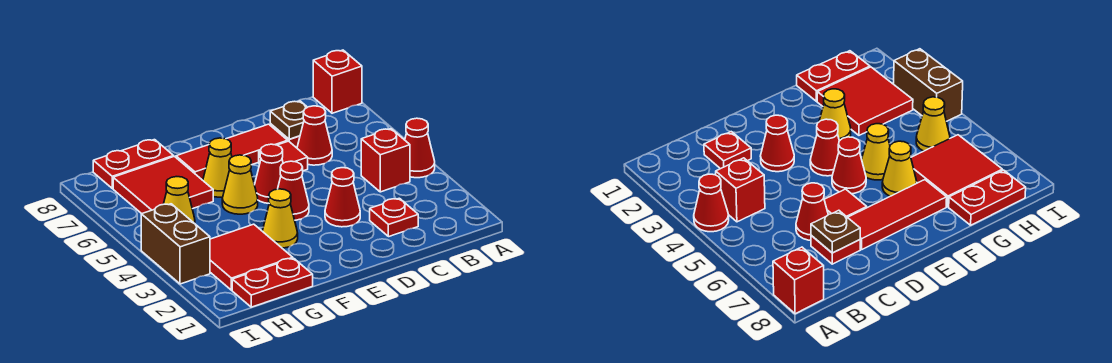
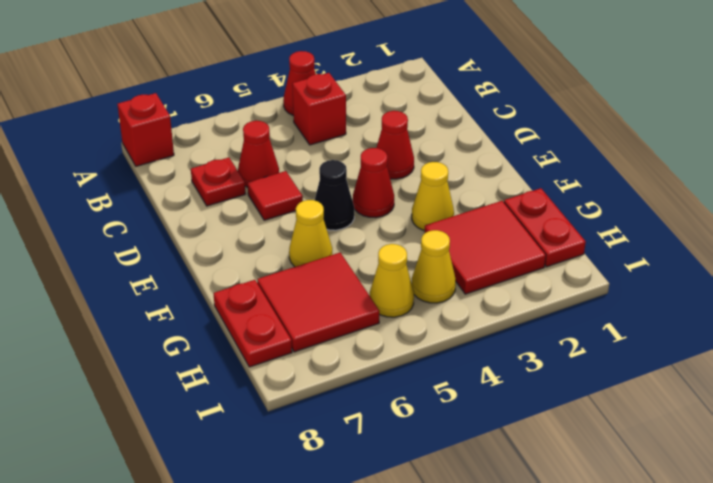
red 1x1 plate [370,198,418,237] -> none
brown 1x1 plate [270,101,307,139] -> none
red 1x3 tile [176,124,288,180] -> none
red 1x1 cone [255,144,283,203] -> black 1x1 cone [315,160,354,230]
yellow 1x1 cone [222,155,258,214] -> yellow 1x1 cone moved to [412,230,456,303]
brown 1x2 brick [141,204,210,284] -> none

